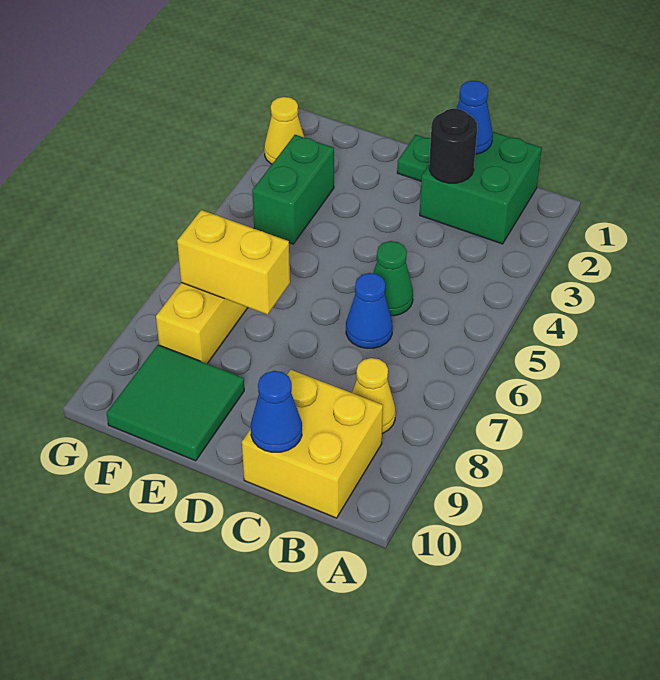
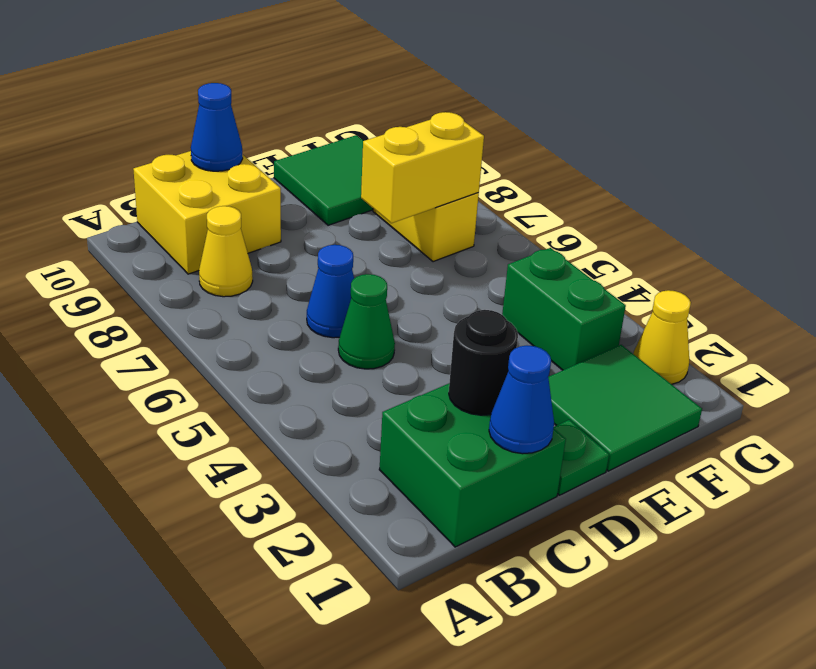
none -> green 2x2 tile [548,345,702,471]

